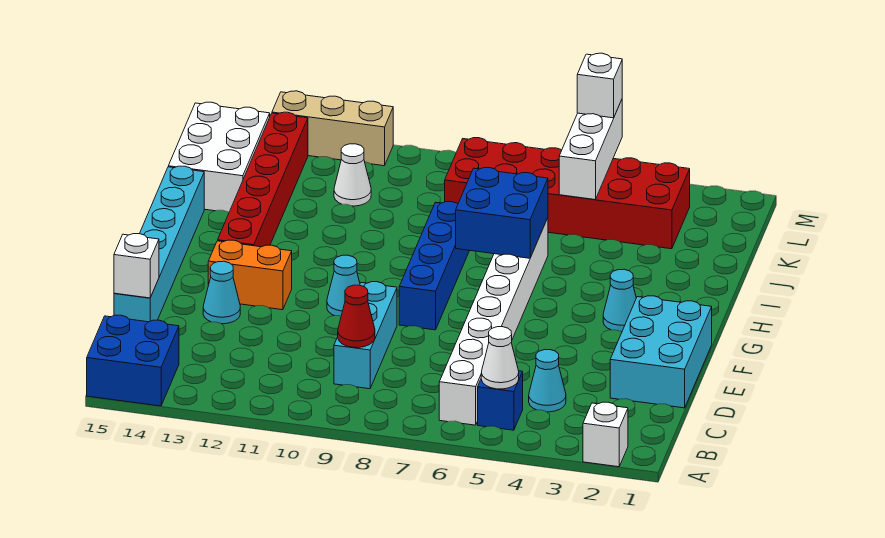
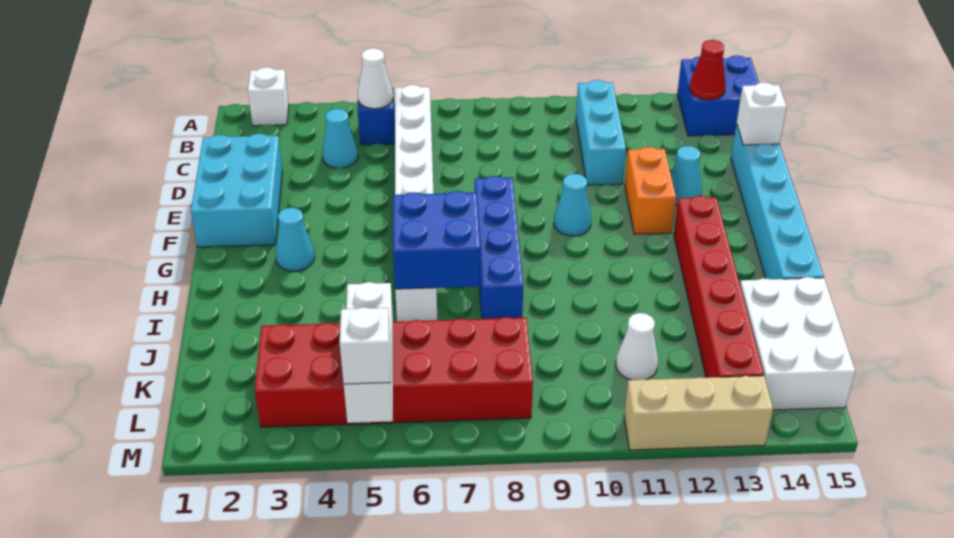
cyan 1x3 brick [334,282,397,389] -> cyan 1x3 brick moved to [576,80,626,185]
red 1x1 cone [338,285,375,348] -> red 1x1 cone moved to [690,40,726,100]
orange 1x2 brick [208,240,292,310] -> orange 1x2 brick turned to [625,147,676,234]

